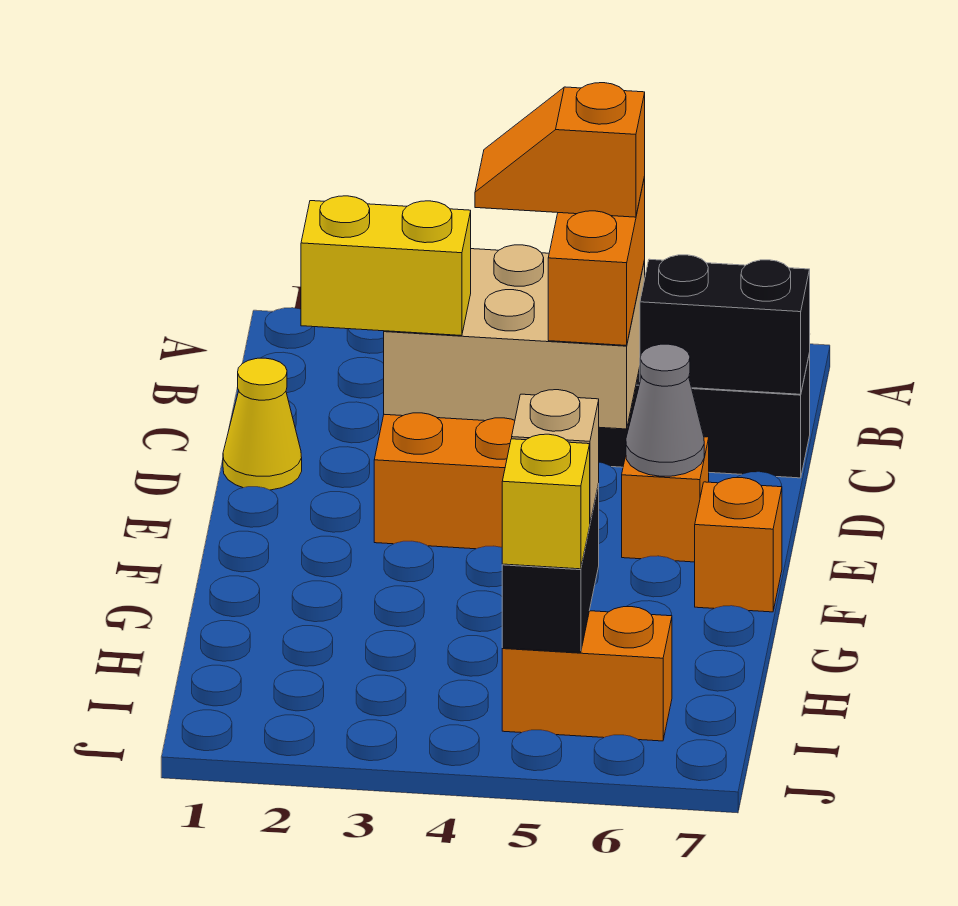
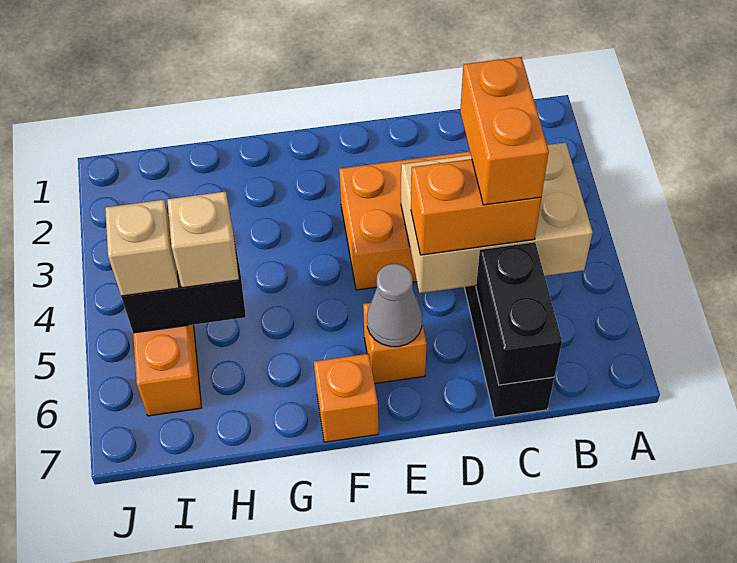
tan 2x3 brick [384,245,645,429] -> tan 2x3 brick turned to [401,143,593,293]
orange 1x2 slope [475,83,645,217] -> orange 1x2 brick [460,57,549,205]
yellow 1x1 cone [223,358,302,490] -> none
yellow 1x2 brick [301,196,471,336] -> none
yellow 1x1 brick [502,434,590,569] -> tan 1x1 brick [105,200,179,296]

